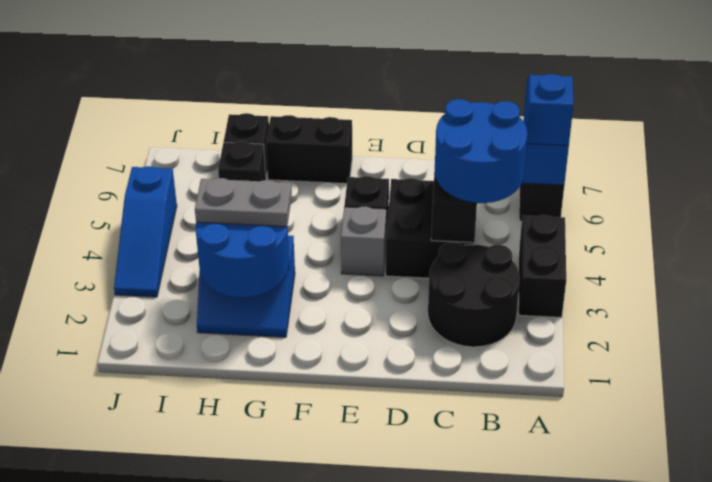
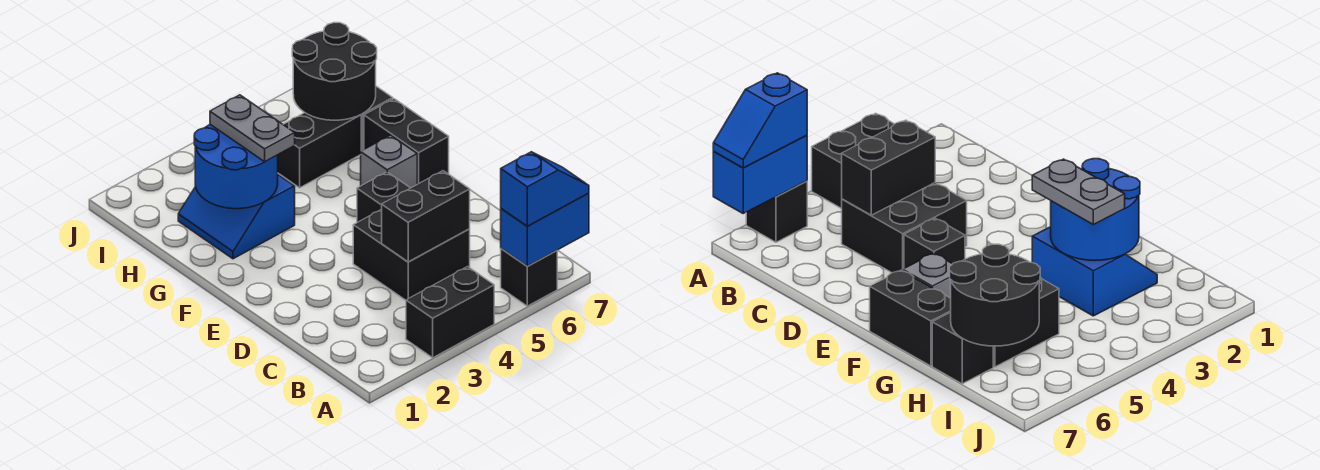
black 2x2 round brick [428,242,520,347] -> black 2x2 round brick moved to [292,23,377,120]
blue 2x2 round brick [435,99,527,203] -> none
grey 1x1 brick [341,207,386,276] -> grey 1x1 brick moved to [361,135,417,188]
black 1x1 brick [218,141,266,181] -> black 1x2 brick [278,113,361,188]
blue 1x3 slope [114,166,177,297] -> none

